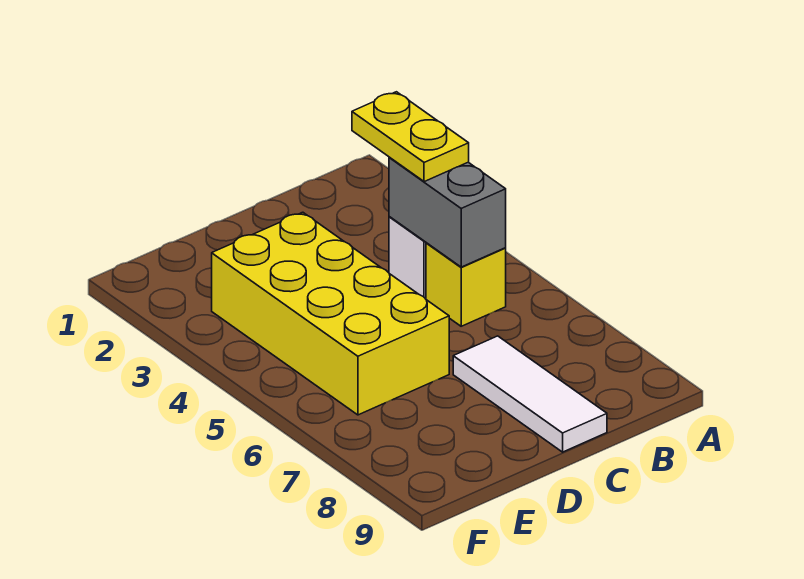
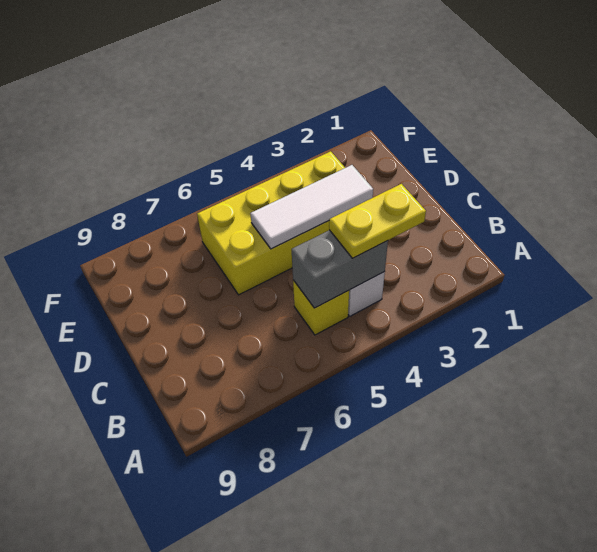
white 1x3 tile [453,336,607,452] -> white 1x3 tile moved to [250,165,373,249]

